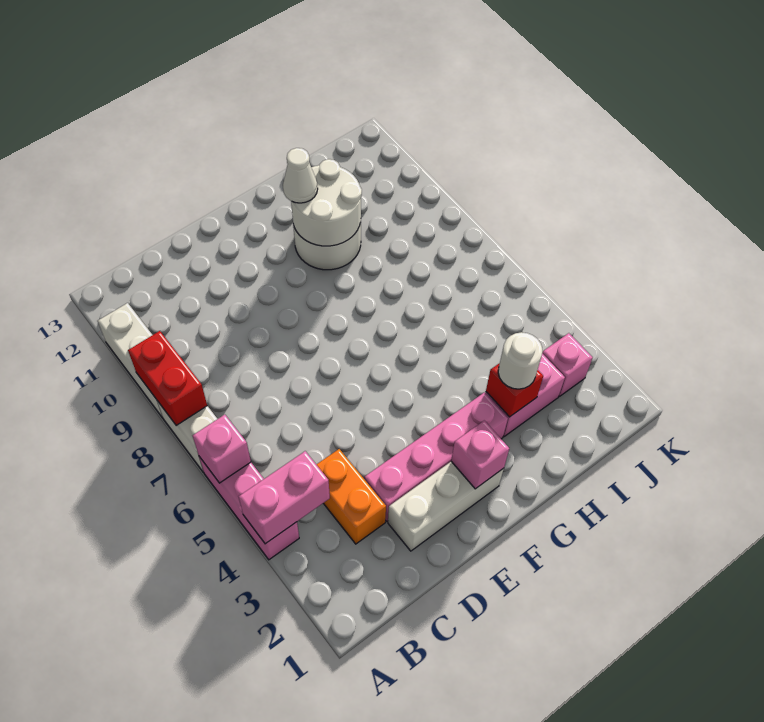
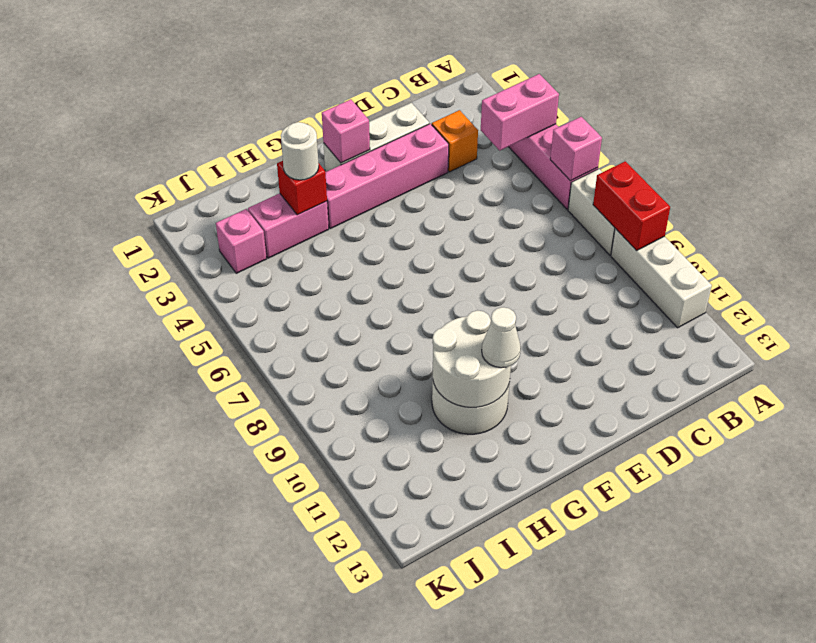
orange 1x2 brick [316,449,386,544] -> orange 1x1 brick [432,110,478,172]

